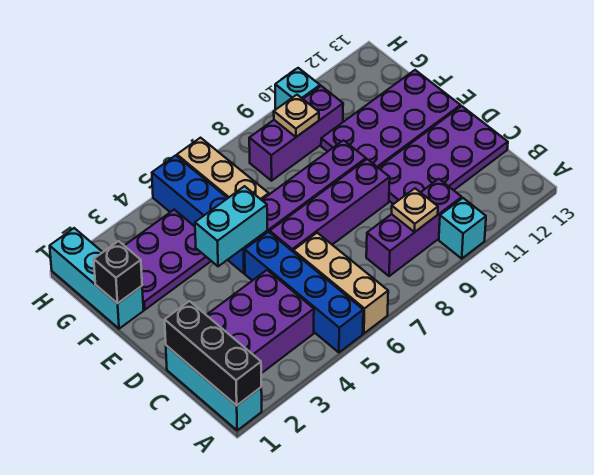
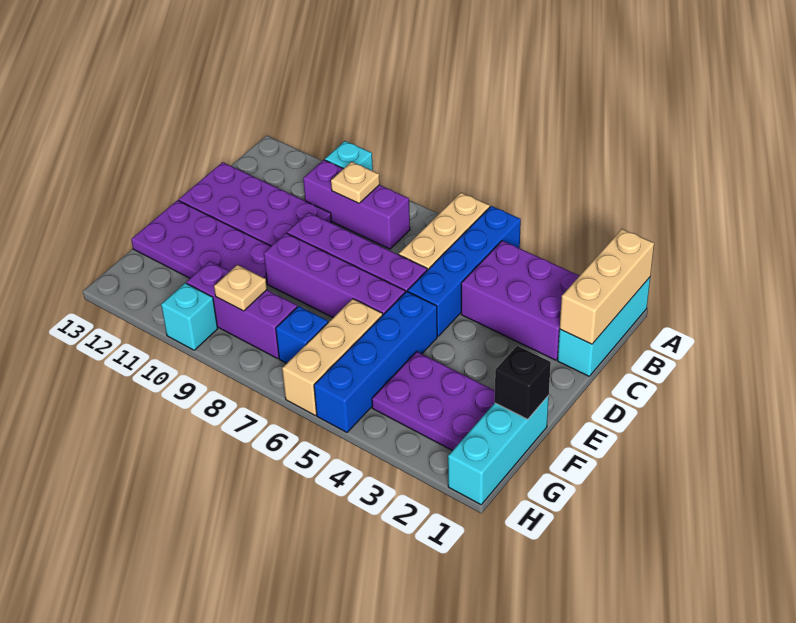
black 1x3 brick [165,301,261,406] -> tan 1x3 brick [560,229,654,344]
cyan 1x2 brick [195,186,267,266] -> none
none -> blue 1x1 brick [276,306,328,363]

